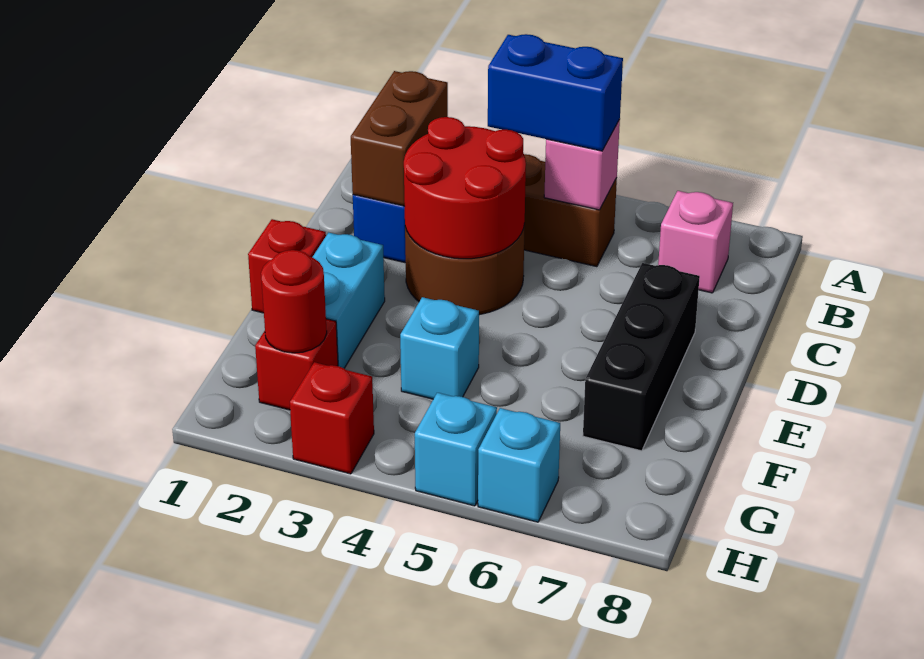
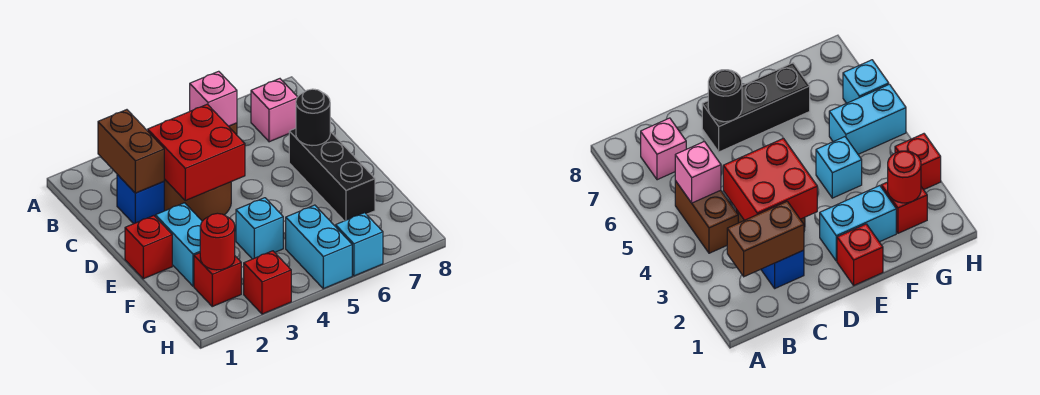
blue 1x2 brick [488,34,623,151] -> none
red 2x2 round brick [404,117,526,259] -> red 2x2 brick [148,104,245,200]
none -> black 1x1 round brick [296,89,330,146]
cyan 1x1 brick [415,393,497,506] -> cyan 1x2 brick [286,205,352,289]

